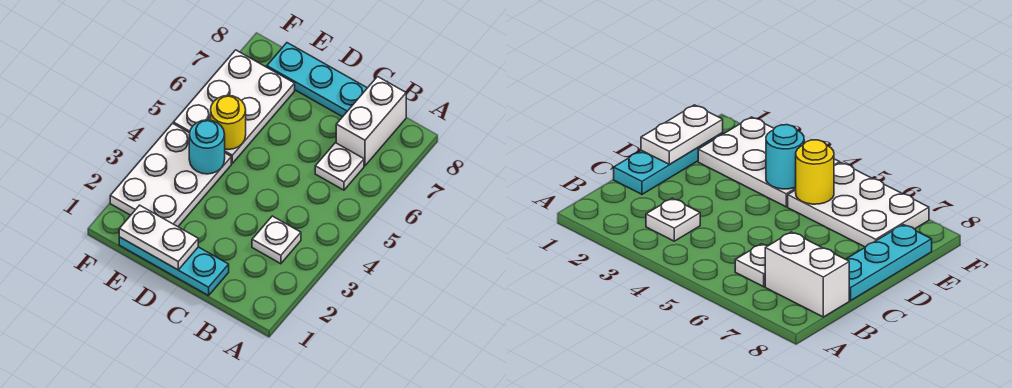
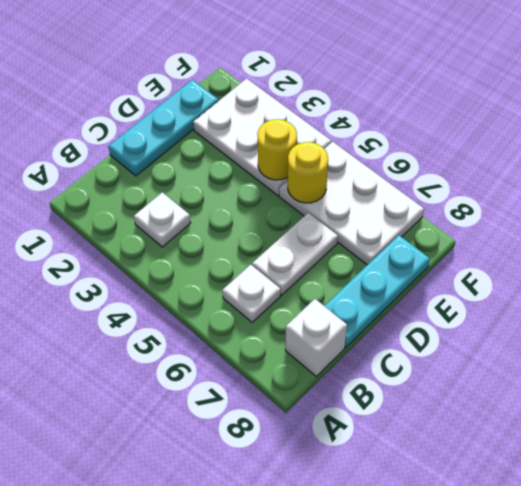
white 1x2 brick [336,77,406,166] -> white 1x1 brick [285,299,347,376]
white 1x2 plate [119,205,198,270] -> white 1x2 plate moved to [252,213,338,295]
cyan 1x1 round brick [189,120,225,174] -> yellow 1x1 round brick [257,119,297,180]

